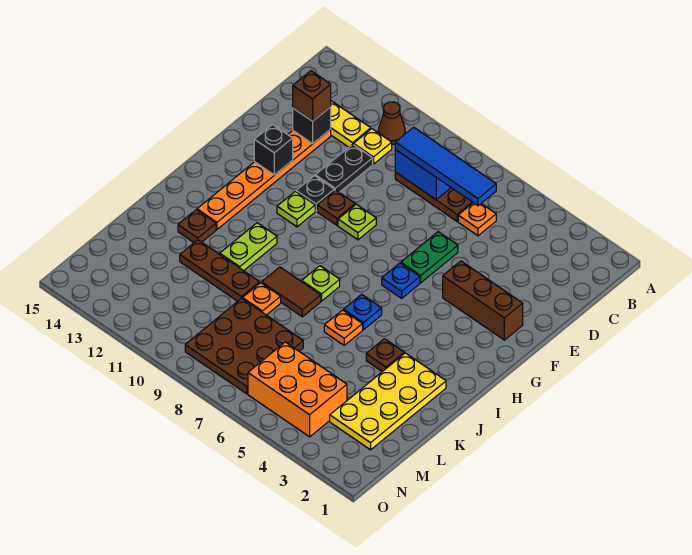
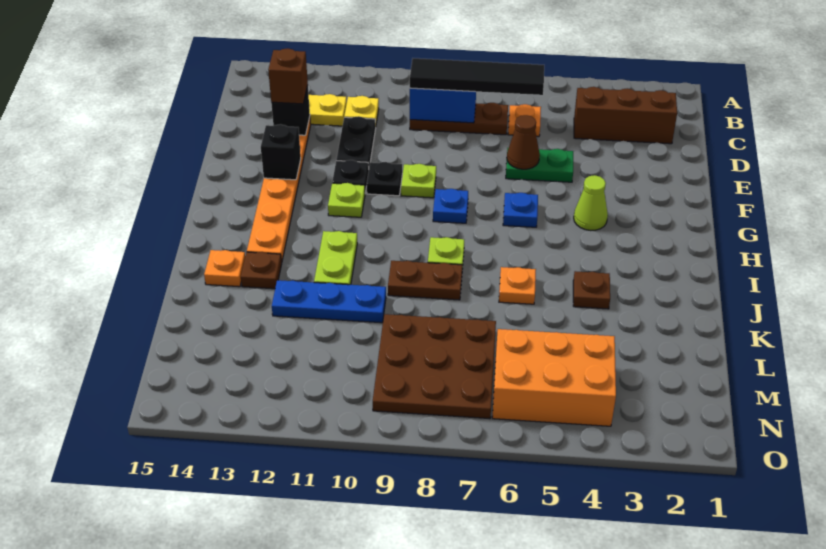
brown 1x1 cone [378,102,405,144] -> brown 1x1 cone moved to [507,115,540,169]
blue 1x4 tile [395,127,496,206] -> black 1x4 tile [410,58,544,95]
green 1x2 plate [401,232,458,283] -> green 1x2 plate turned to [506,148,573,182]
brown 1x3 brick [443,261,523,340] -> brown 1x3 brick moved to [574,87,677,144]
brown 1x1 plate [317,190,355,225] -> black 1x1 plate [367,162,402,196]
none -> lime 1x1 cone [574,175,608,231]
blue 1x1 plate [344,294,382,330] -> blue 1x1 plate moved to [433,189,468,223]
yellow 2x4 plate [330,353,446,450] -> none
brown 1x2 tile [262,267,321,317] -> brown 1x2 plate [388,261,462,300]
orange 1x1 plate [243,283,281,315] -> orange 1x1 plate moved to [204,250,245,287]
brown 1x3 plate [180,240,260,301] -> blue 1x3 plate [272,280,386,323]

